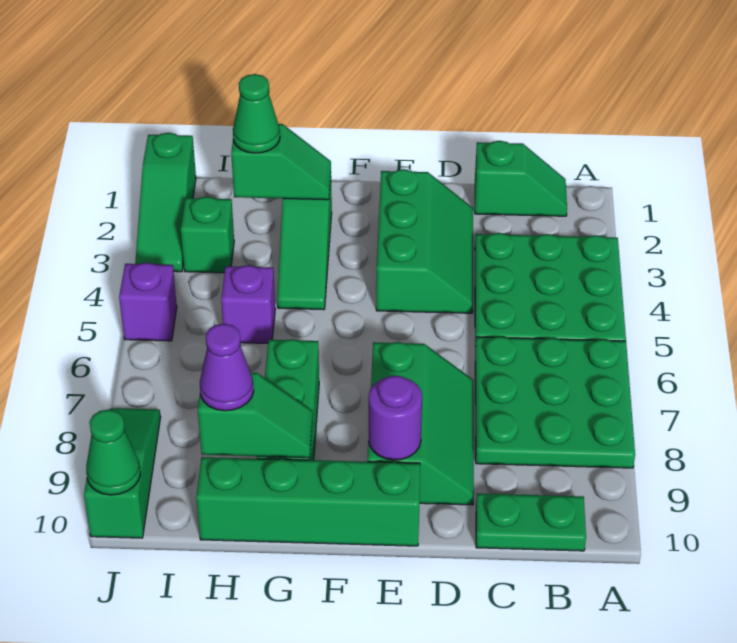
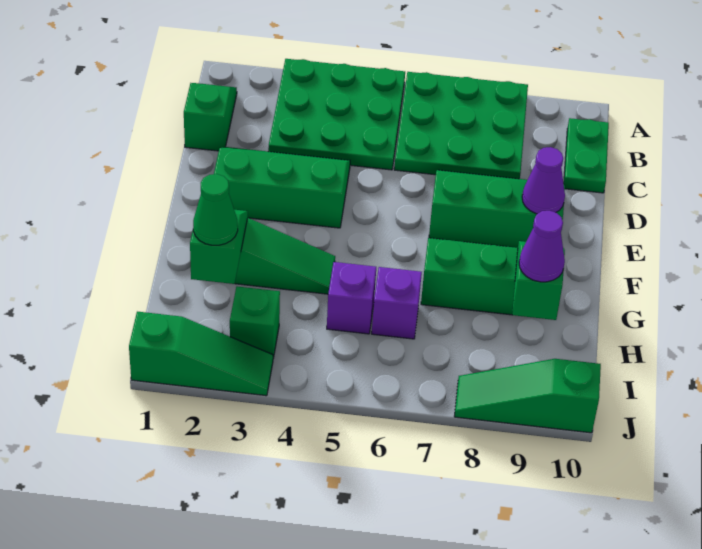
purple 1x1 round brick [369,376,422,460] -> purple 1x1 cone [522,147,565,214]
green 1x4 brick [196,457,420,546] -> none
purple 1x1 brick [119,263,177,341] -> purple 1x1 brick moved to [372,267,422,339]
green 1x1 cone [86,409,140,495] -> none

